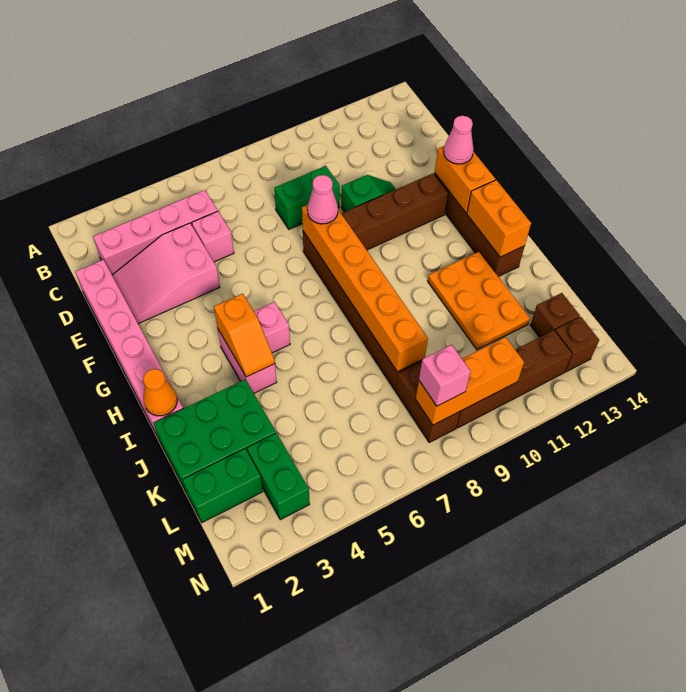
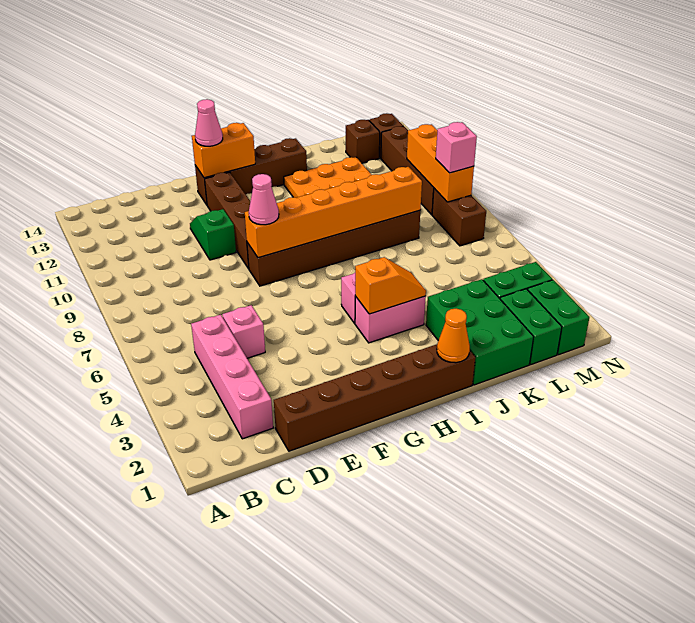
pink 1x6 brick [75,260,183,437] -> brown 1x6 brick [274,344,475,451]
pink 2x3 slope [112,223,220,324] -> none
green 1x2 brick [274,166,340,229] -> green 1x2 brick moved to [527,280,589,355]
orange 1x2 brick [467,180,531,257] -> none
brown 1x2 brick [396,362,460,442] -> brown 1x2 brick turned to [432,188,486,246]

